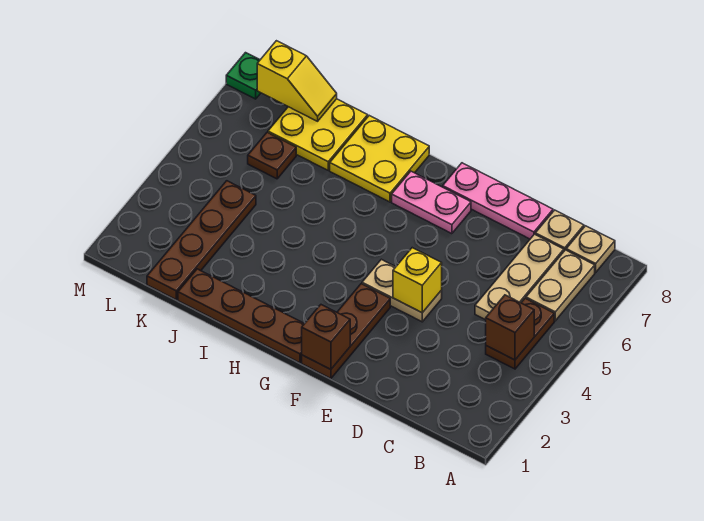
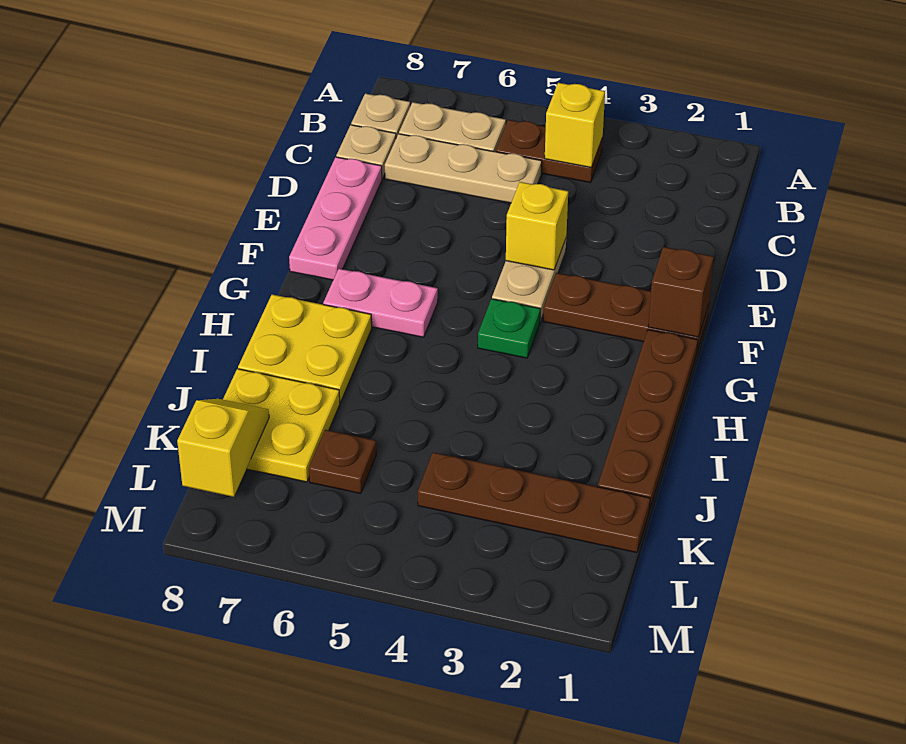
brown 1x1 brick [486,295,534,360] -> yellow 1x1 brick [545,83,605,167]
pink 1x2 plate [392,171,471,234] -> pink 1x2 plate turned to [323,269,438,337]
green 1x1 plate [226,53,261,99] -> green 1x1 plate moved to [478,299,541,358]

